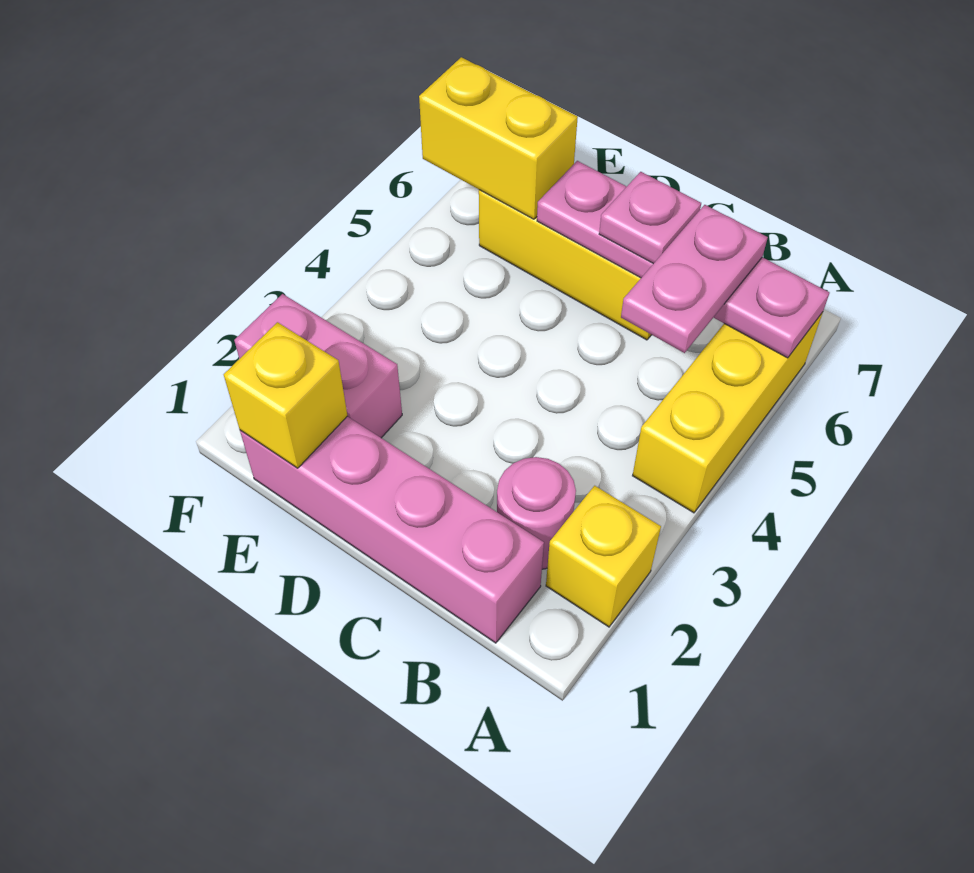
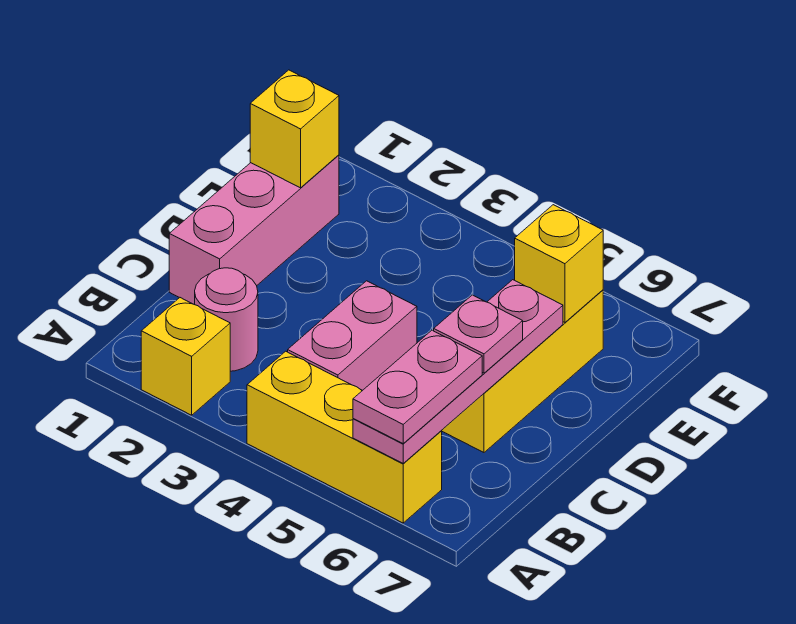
pink 1x4 brick [240,416,544,643] -> pink 1x3 brick [169,155,339,305]
pink 1x2 plate [621,205,768,353] -> pink 1x2 plate turned to [353,330,482,443]
pink 1x2 brick [234,294,402,438] -> pink 1x2 brick moved to [288,281,417,390]
yellow 1x2 brick [419,57,578,219] -> yellow 1x1 brick [515,205,603,322]

